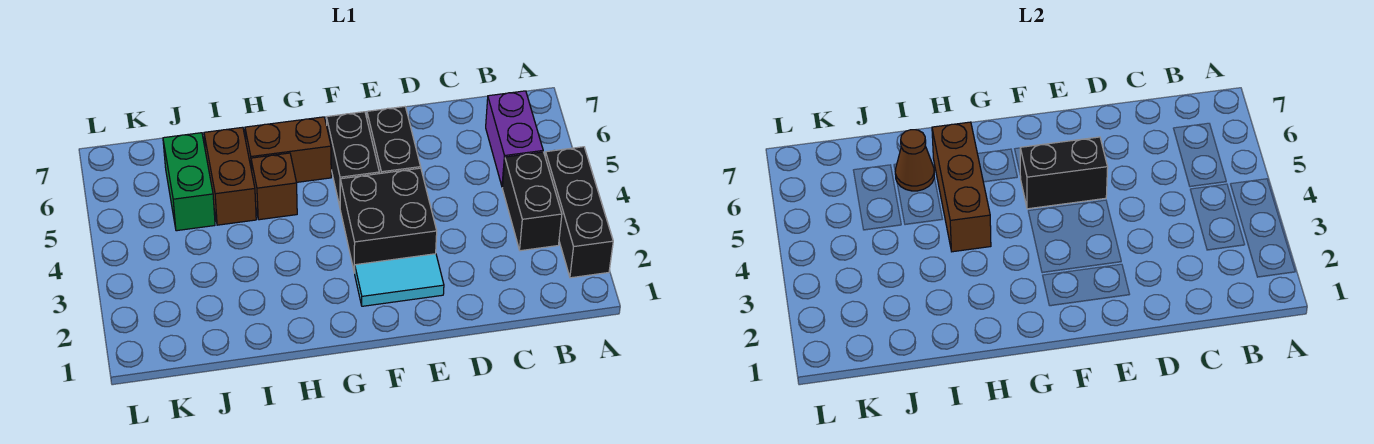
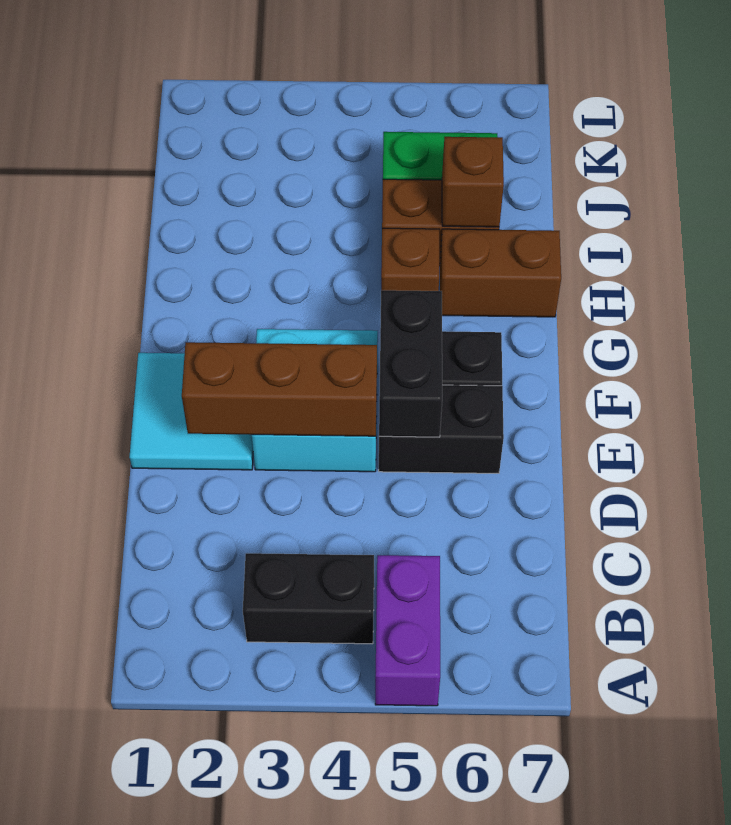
black 1x3 brick [545,147,613,278] -> none
purple 1x2 brick [486,91,543,187] -> purple 1x2 brick turned to [375,555,440,706]
cyan 1x2 tile [355,254,444,306] -> cyan 2x2 tile [130,353,253,470]
black 2x2 brick [340,168,437,273] -> cyan 2x2 brick [252,329,378,472]
brown 1x2 brick [245,117,331,182] -> brown 1x2 brick turned to [440,229,561,317]
brown 1x3 brick [932,122,991,252] -> brown 1x3 brick moved to [182,342,377,436]
brown 1x1 cone [895,130,934,191] -> brown 1x1 brick [442,137,504,227]

